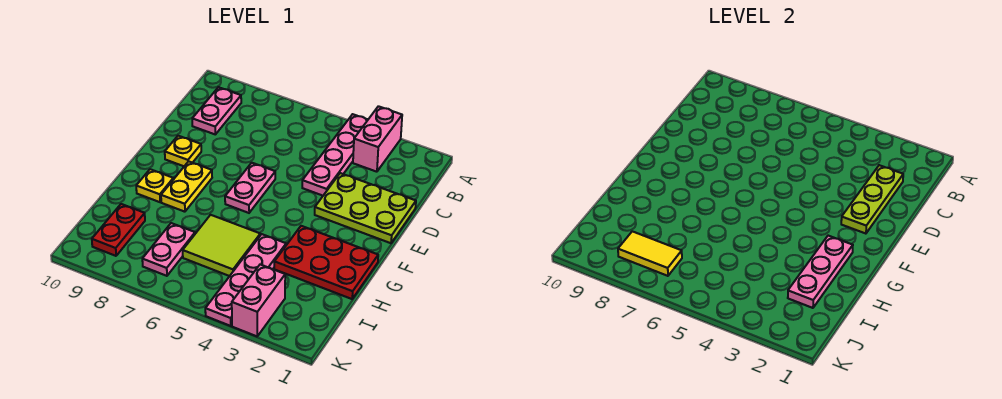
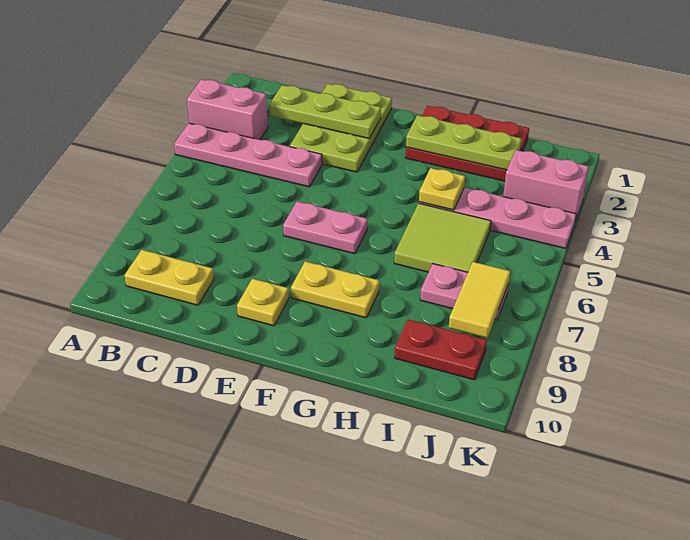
pink 1x2 plate [192,87,241,134] -> yellow 1x2 plate [124,250,214,305]
red 2x3 plate [274,226,378,299] -> red 2x3 plate turned to [406,106,529,181]
pink 1x3 plate [788,236,853,308] -> lime 1x3 plate [406,115,522,170]
yellow 1x1 plate [136,169,173,202] -> yellow 1x1 plate moved to [419,168,465,210]

